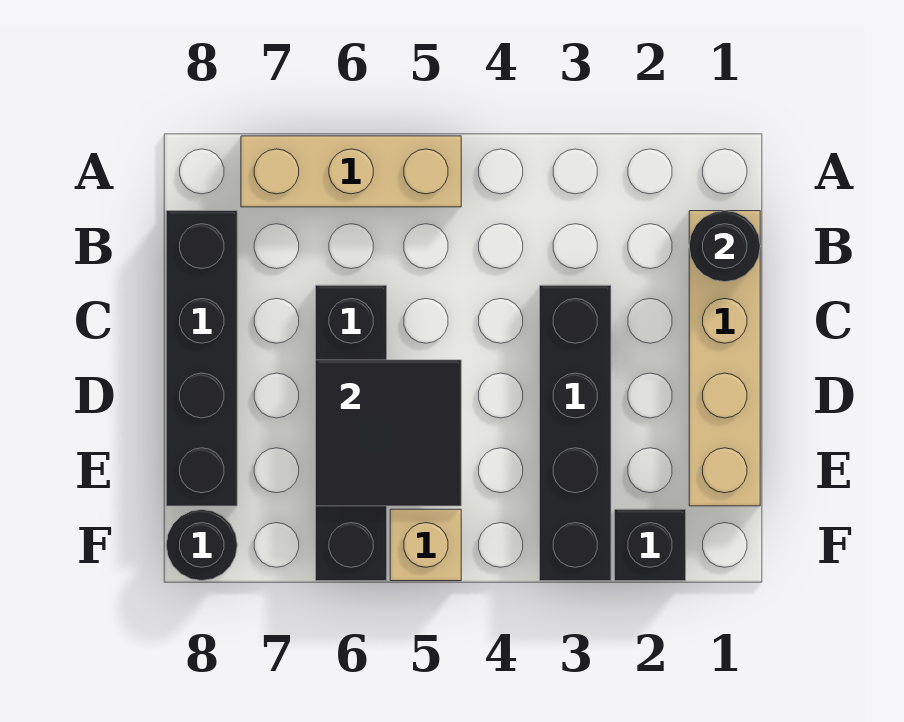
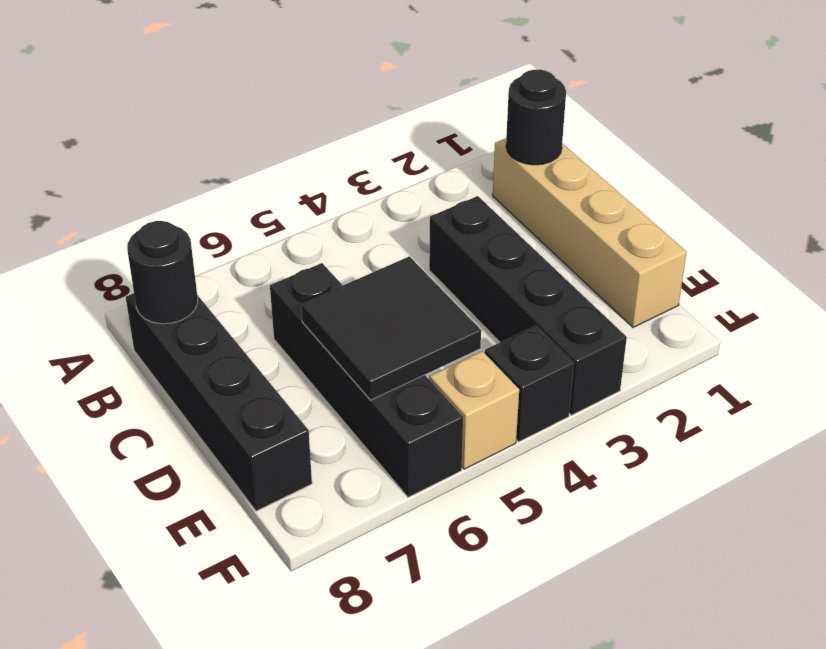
tan 1x3 brick [241,136,461,207] -> none
black 1x1 brick [615,509,686,581] -> black 1x1 brick moved to [485,326,574,442]
black 1x1 round brick [166,510,237,581] -> black 1x1 round brick moved to [127,221,198,324]

